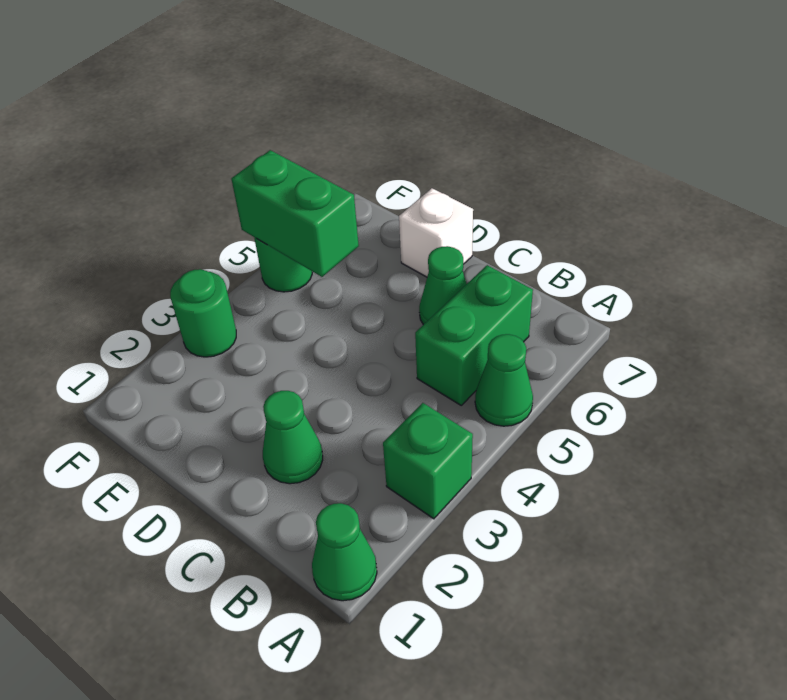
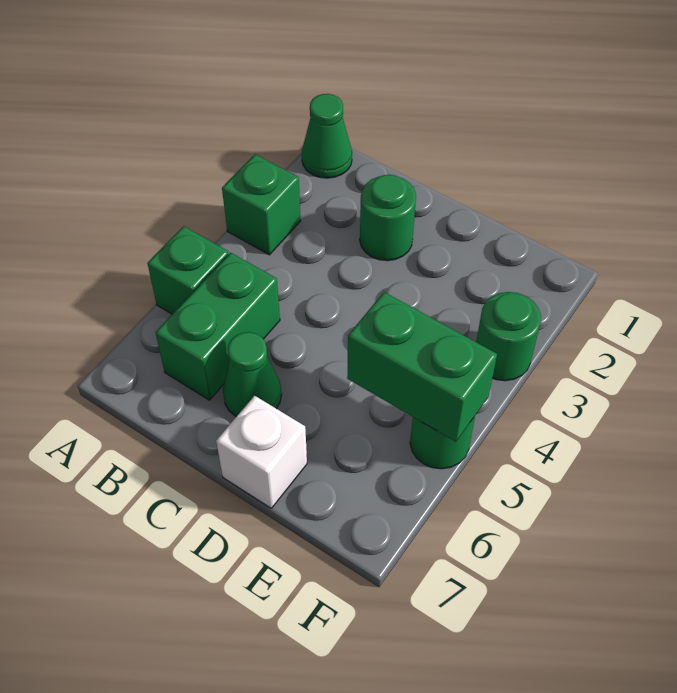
green 1x1 cone [475,334,533,426] -> green 1x1 brick [147,226,229,314]
green 1x1 cone [263,391,323,484] -> green 1x1 round brick [360,175,416,261]

